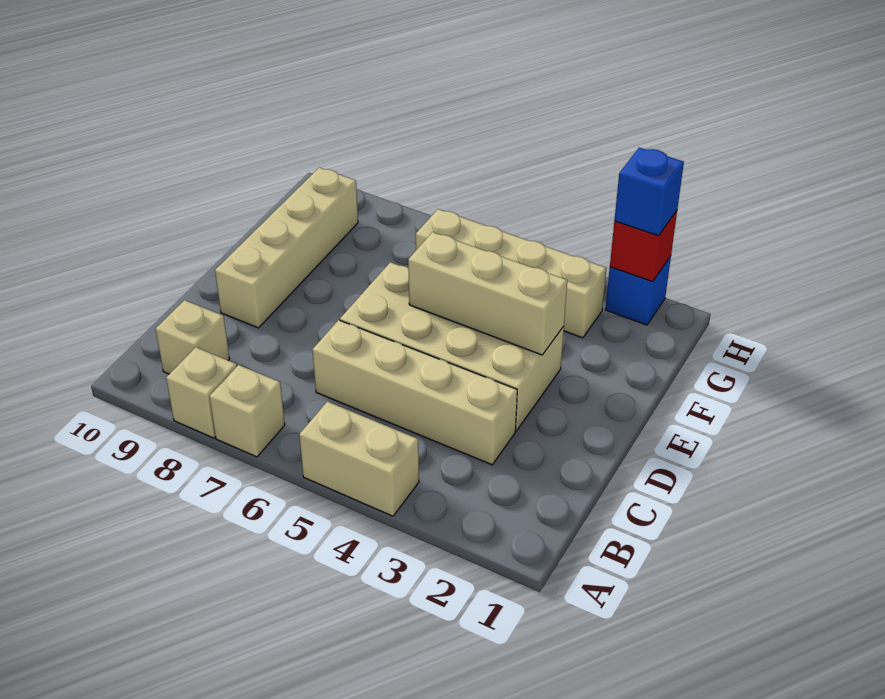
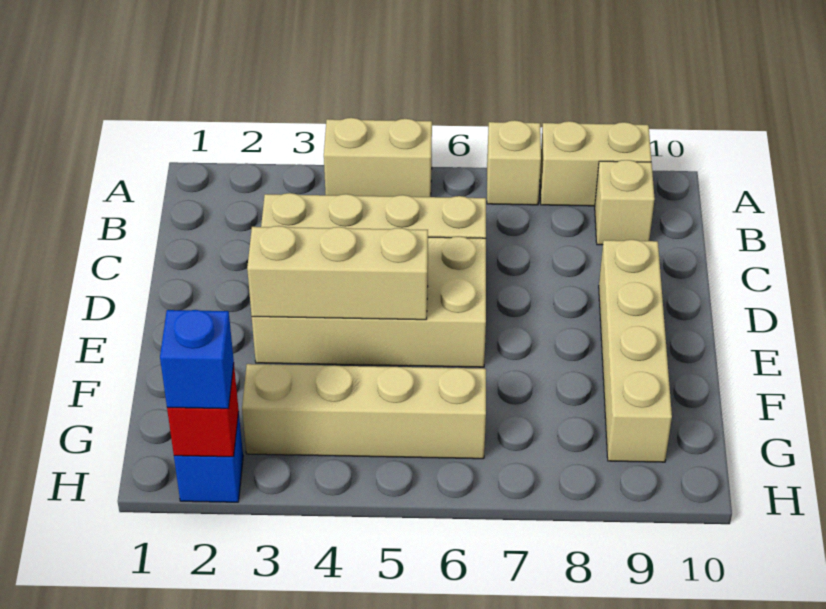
tan 1x1 brick [166,347,237,438] -> tan 1x2 brick [540,121,651,206]

